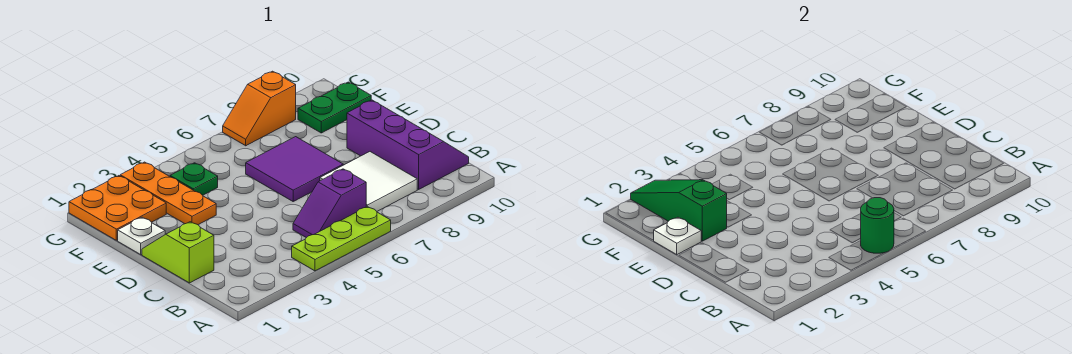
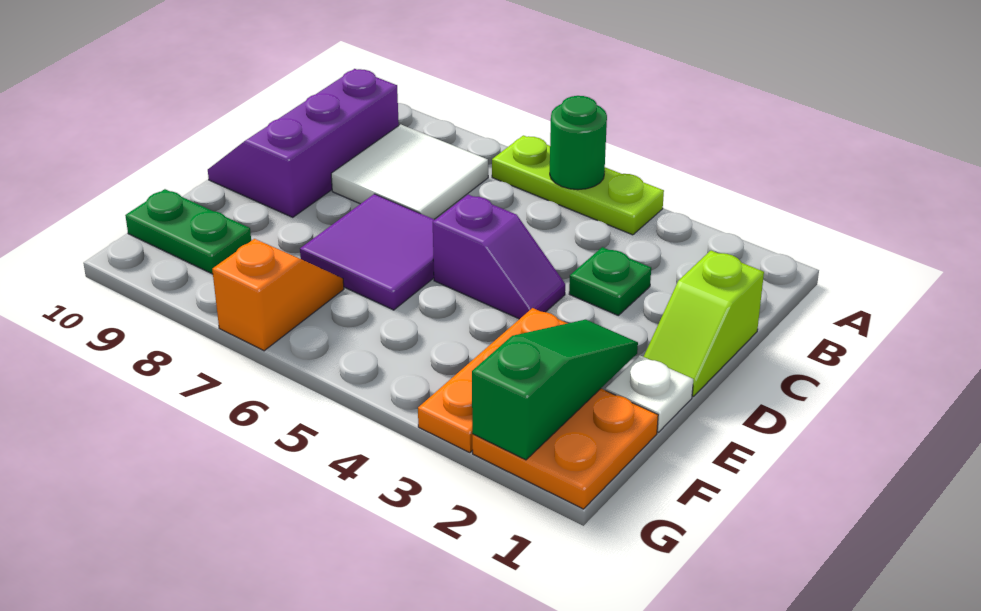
purple 1x2 slope [293,169,366,238] -> purple 1x2 slope moved to [433,195,565,319]
white 1x1 plate [653,217,701,254] -> none
green 1x3 slope [631,180,727,241] -> green 1x3 slope turned to [472,320,638,460]
green 1x1 plate [170,163,218,195] -> green 1x1 plate moved to [569,247,651,315]
orange 1x2 slope [223,71,296,146] -> orange 1x2 slope turned to [212,239,344,351]

